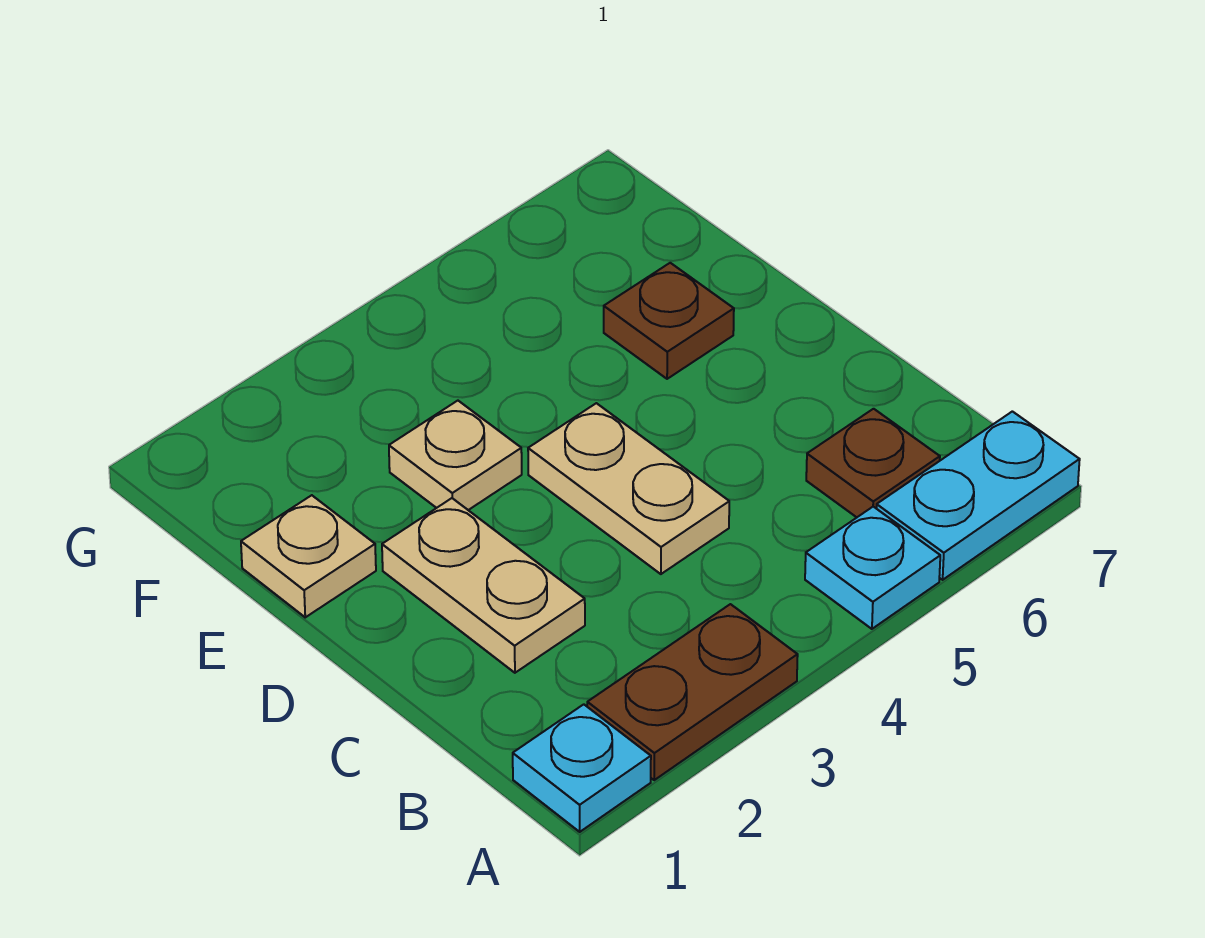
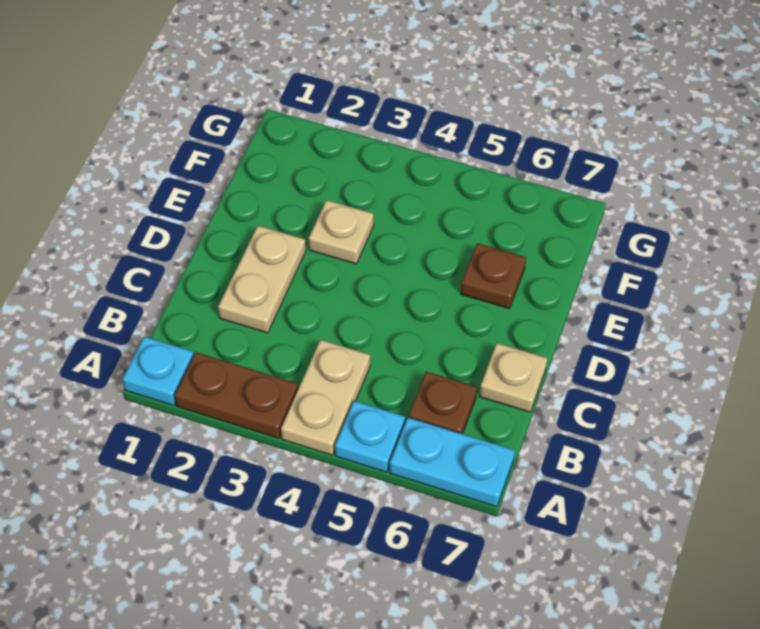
tan 1x2 plate [528,403,729,574] -> tan 1x2 plate moved to [281,340,370,455]
tan 1x1 plate [241,495,376,617] -> tan 1x1 plate moved to [479,343,547,412]

